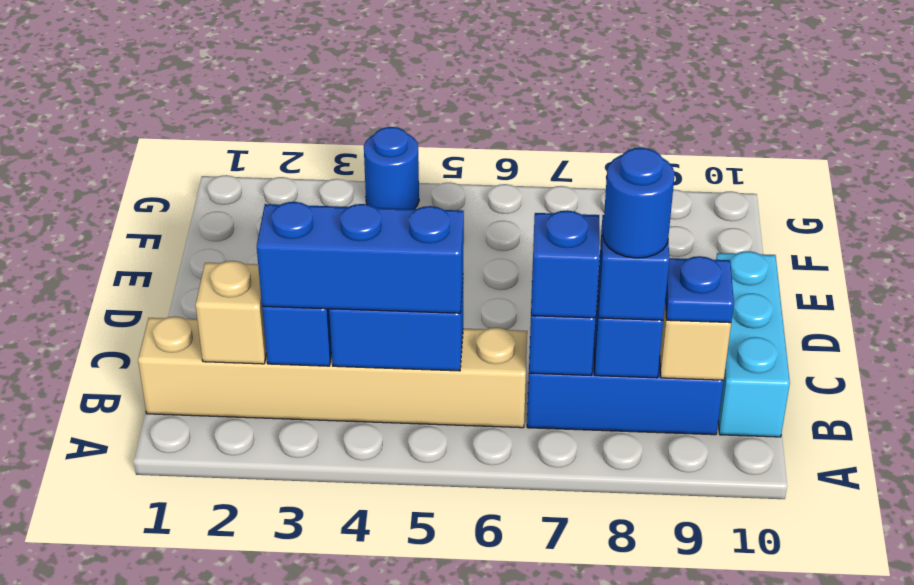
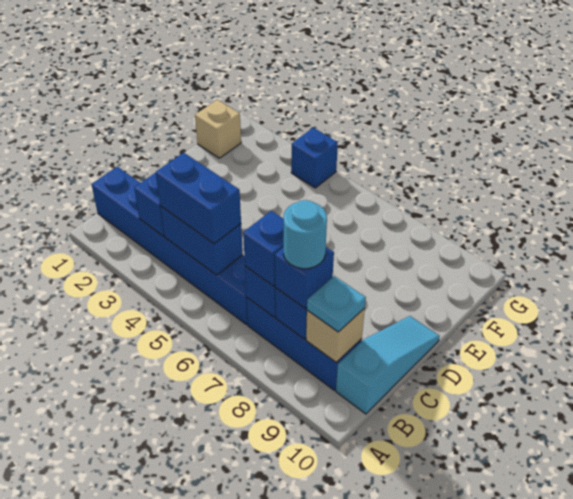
tan 1x6 brick [138,317,527,428] -> blue 1x6 brick [92,167,248,325]
tan 1x1 brick [196,261,266,364] -> tan 1x1 brick moved to [195,100,241,158]
blue 1x3 brick [257,202,464,313] -> blue 1x2 brick [156,153,241,244]
blue 1x1 round brick [603,148,675,258] -> cyan 1x1 round brick [284,200,327,269]
blue 1x1 plate [666,256,734,323] -> cyan 1x1 plate [307,276,366,332]
cyan 1x3 brick [716,251,790,437] -> cyan 1x3 slope [336,316,440,414]
blue 1x1 round brick [364,127,419,209] -> blue 1x1 brick [291,128,338,188]

